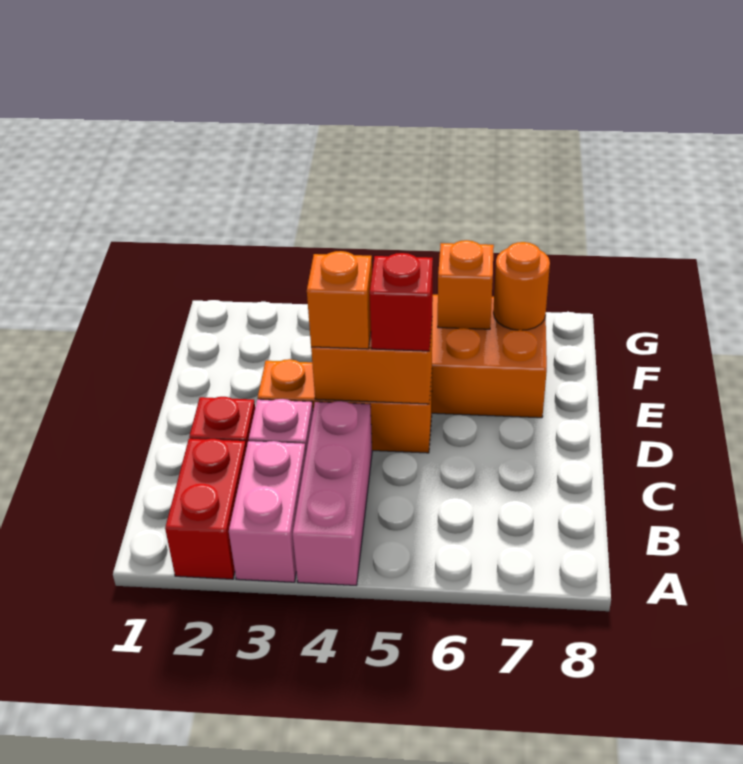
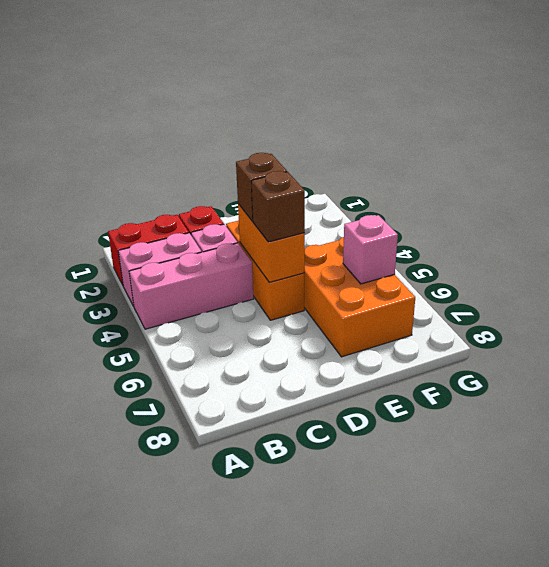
orange 1x1 brick [307,251,372,349] -> brown 1x1 brick [236,153,287,221]
red 1x1 brick [370,253,433,351] -> brown 1x1 brick [251,171,305,242]
orange 1x1 brick [438,240,494,329] -> pink 1x1 brick [343,215,398,284]
orange 1x1 round brick [493,242,550,330] -> none

